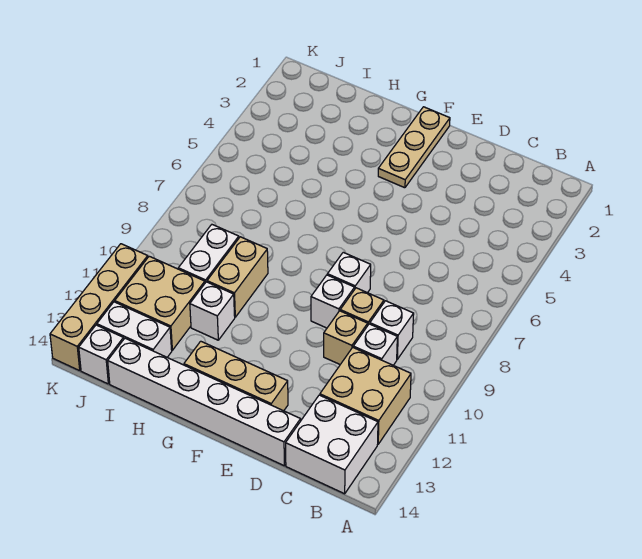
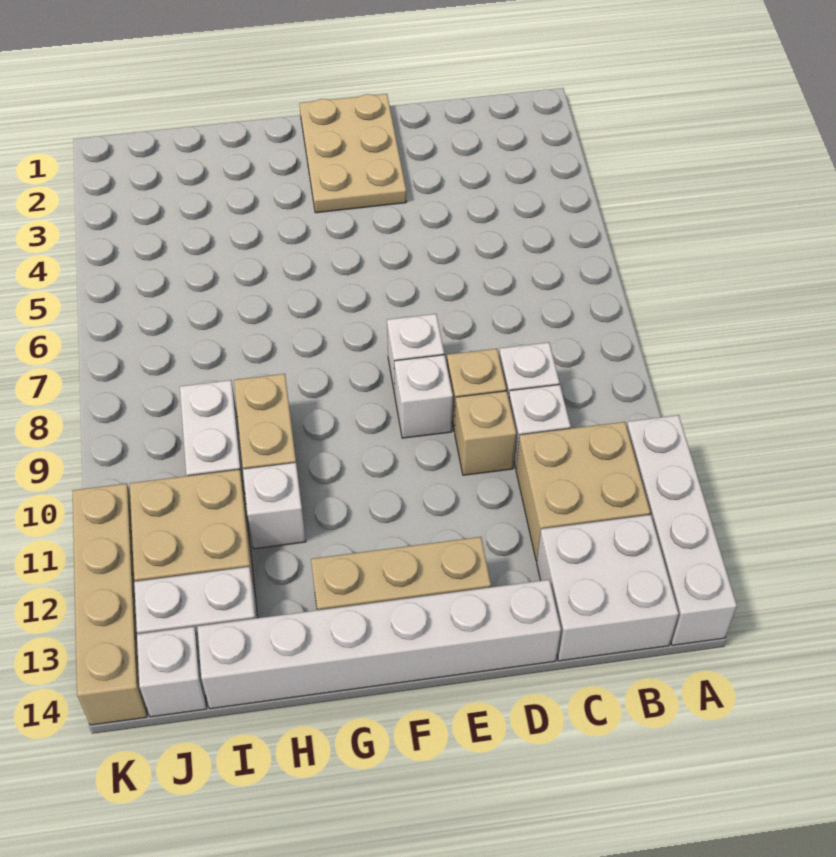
none -> white 1x4 brick [627,415,737,645]
tan 1x3 plate [378,107,450,188] -> tan 2x3 plate [300,94,406,213]

